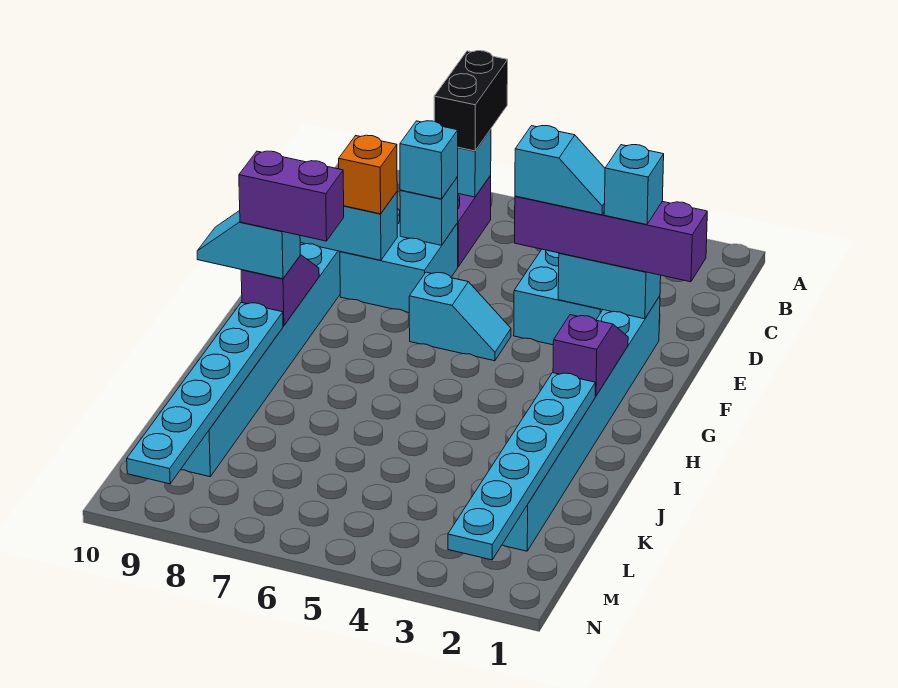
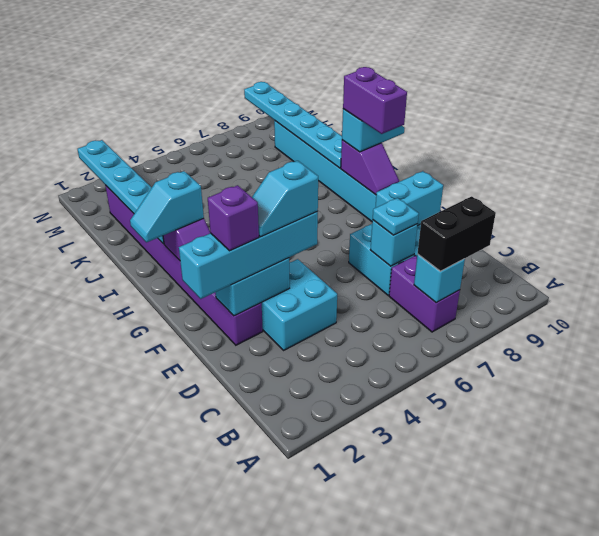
black 1x2 brick [434,51,508,151] -> black 1x2 brick turned to [418,196,496,271]
cyan 1x1 brick [400,121,458,199] -> cyan 1x1 plate [373,198,419,235]
purple 1x4 brick [515,196,707,282] -> cyan 1x4 brick [179,212,318,299]
cyan 1x8 brick [502,296,660,551] -> purple 1x8 brick [105,185,263,345]
cyan 1x1 brick [604,145,664,225] -> purple 1x1 brick [208,185,259,251]
orange 1x1 brick [339,135,397,214] -> none
cyan 1x2 slope [409,272,511,361] -> cyan 1x2 slope moved to [130,171,204,242]
purple 1x2 brick [239,151,344,241] -> purple 1x2 brick turned to [343,67,407,134]

